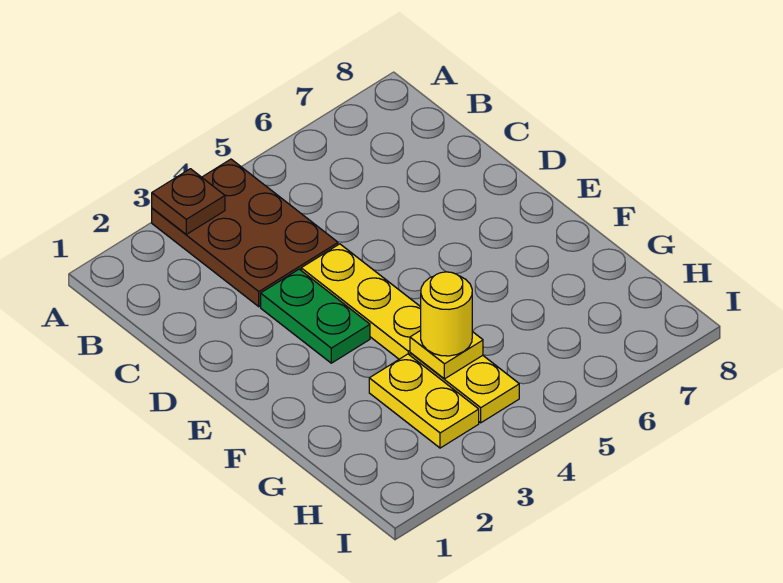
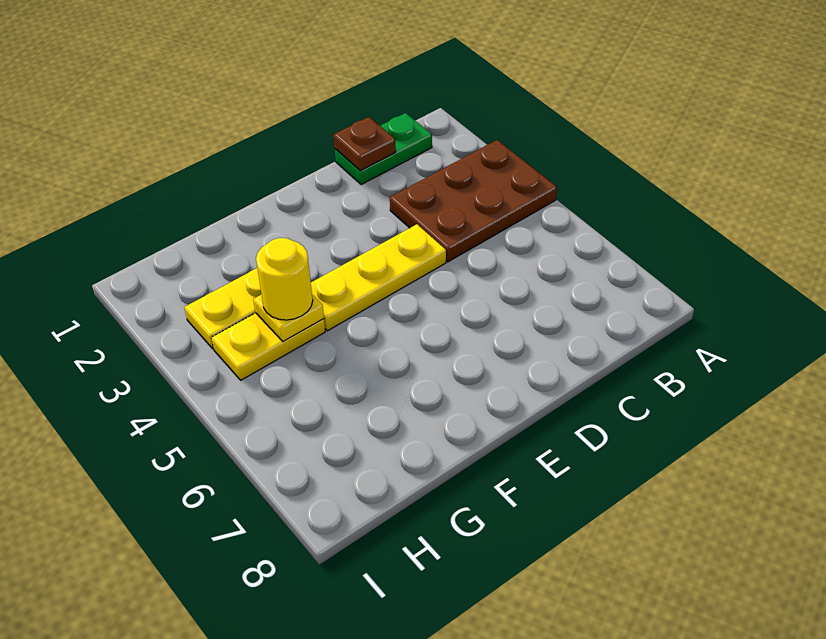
brown 1x1 plate [152,169,225,234] -> brown 1x1 plate moved to [334,117,396,171]
green 1x2 plate [261,269,370,363] -> green 1x2 plate moved to [335,113,432,185]

